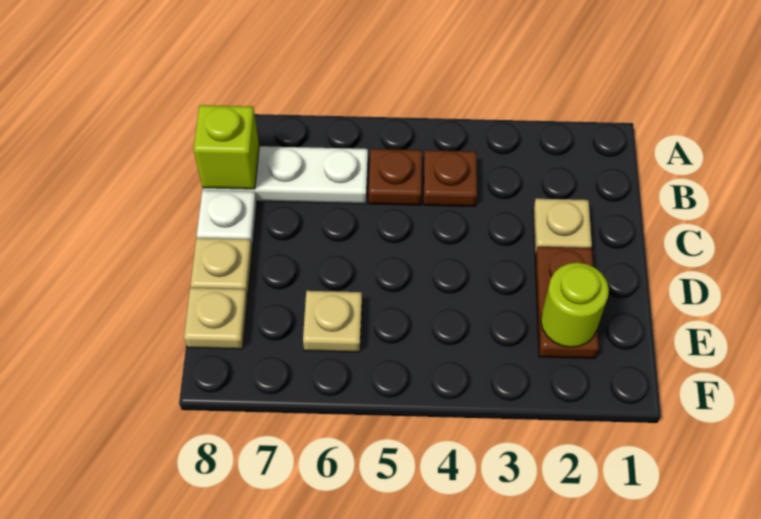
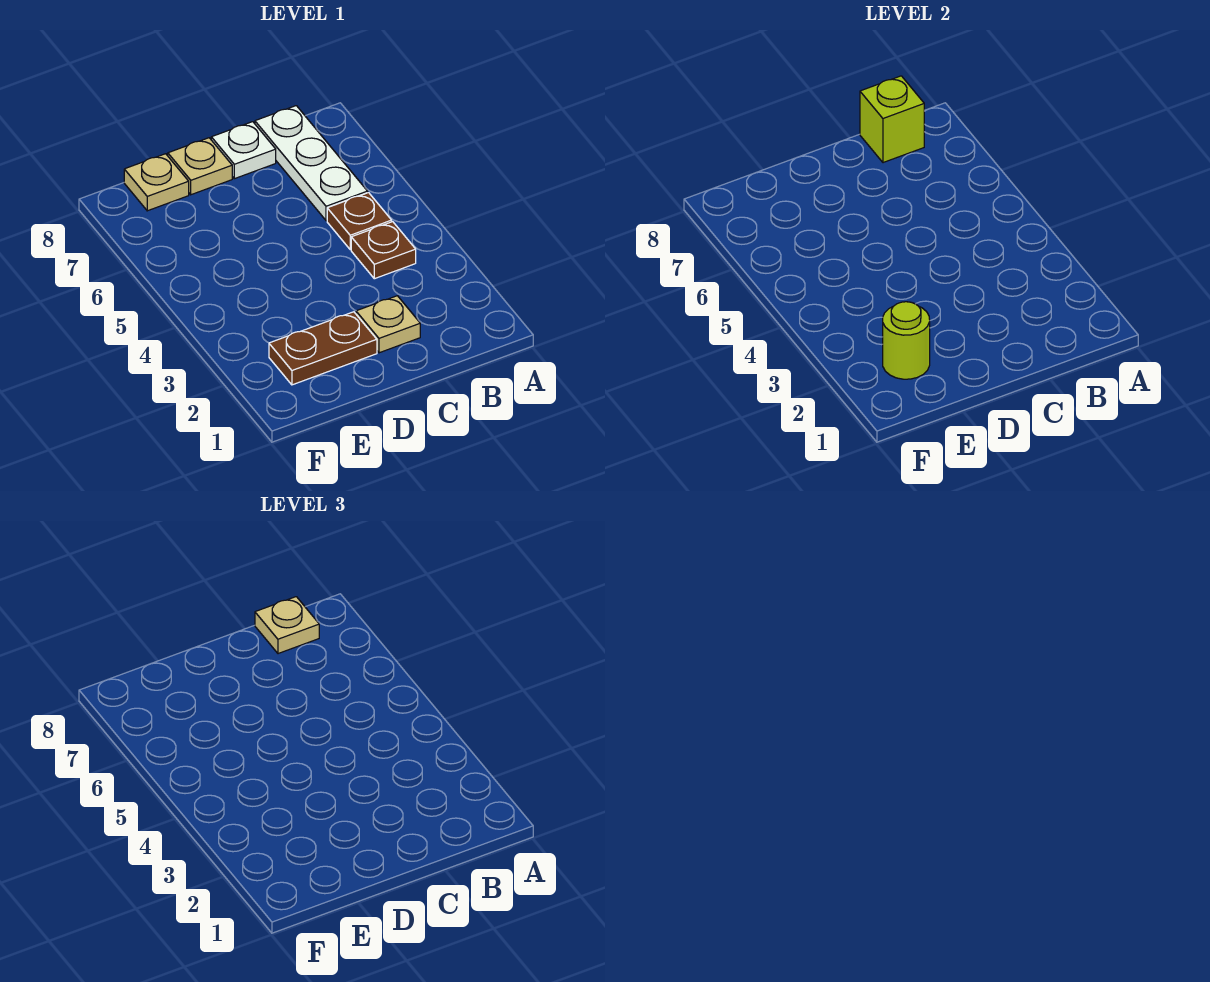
tan 1x1 plate [303,291,362,352] -> tan 1x1 plate moved to [255,597,319,654]

